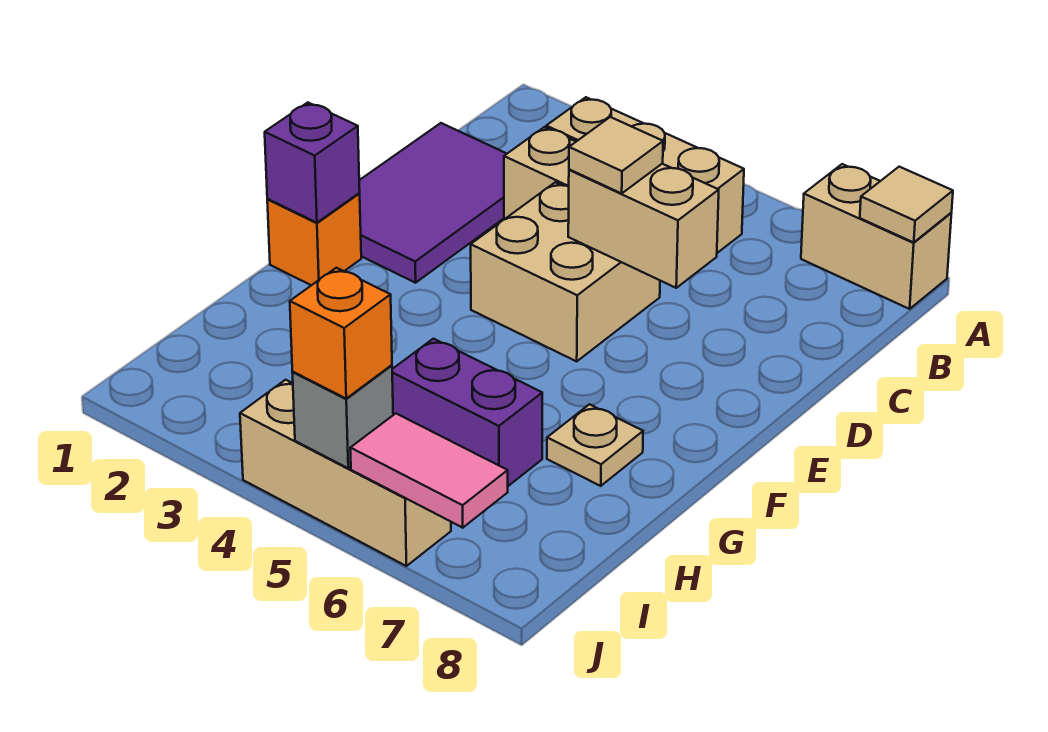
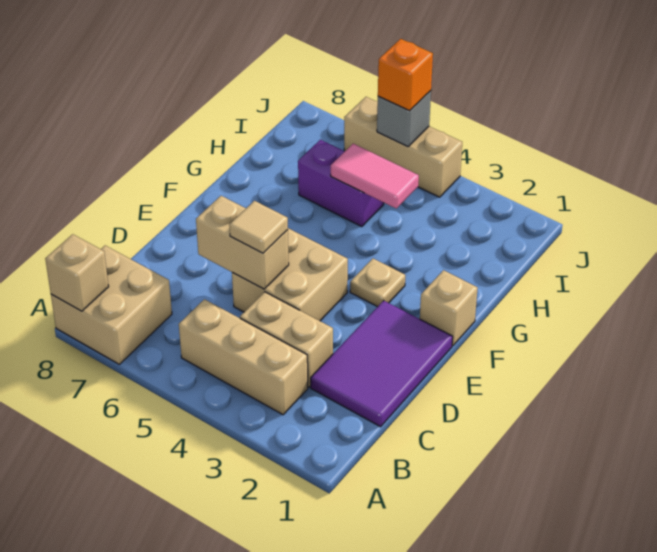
tan 1x2 brick [801,164,952,309] -> tan 2x2 brick [51,246,172,364]
tan 1x1 tile [860,167,953,242] -> tan 1x1 brick [45,234,109,311]
orange 1x1 brick [267,194,361,285] -> tan 1x1 brick [420,270,478,346]
purple 1x1 brick [265,103,360,223] -> none
tan 1x1 plate [547,404,643,486] -> tan 1x1 plate moved to [350,258,405,307]
pink 1x2 tile [350,414,508,528] -> pink 1x2 tile moved to [331,144,419,208]

